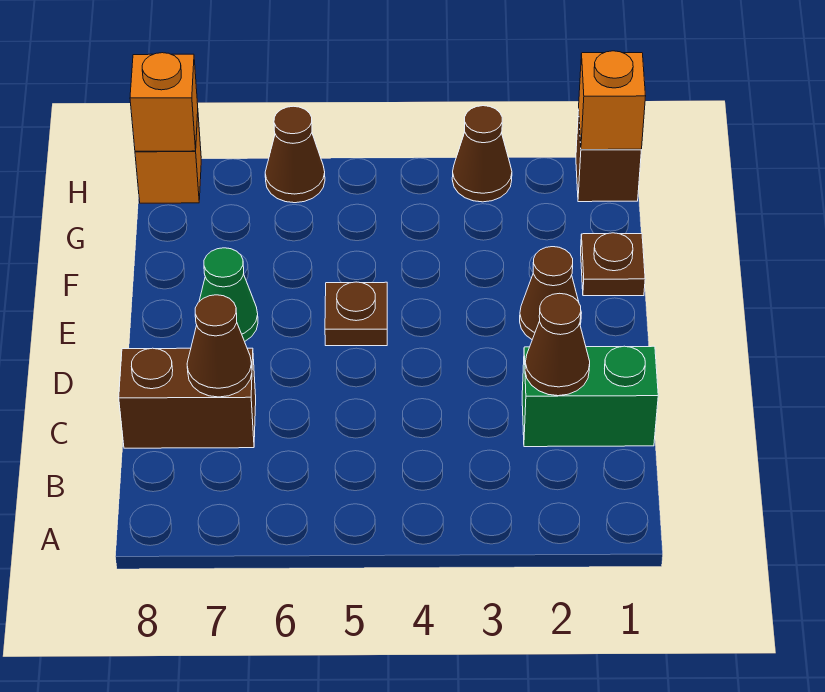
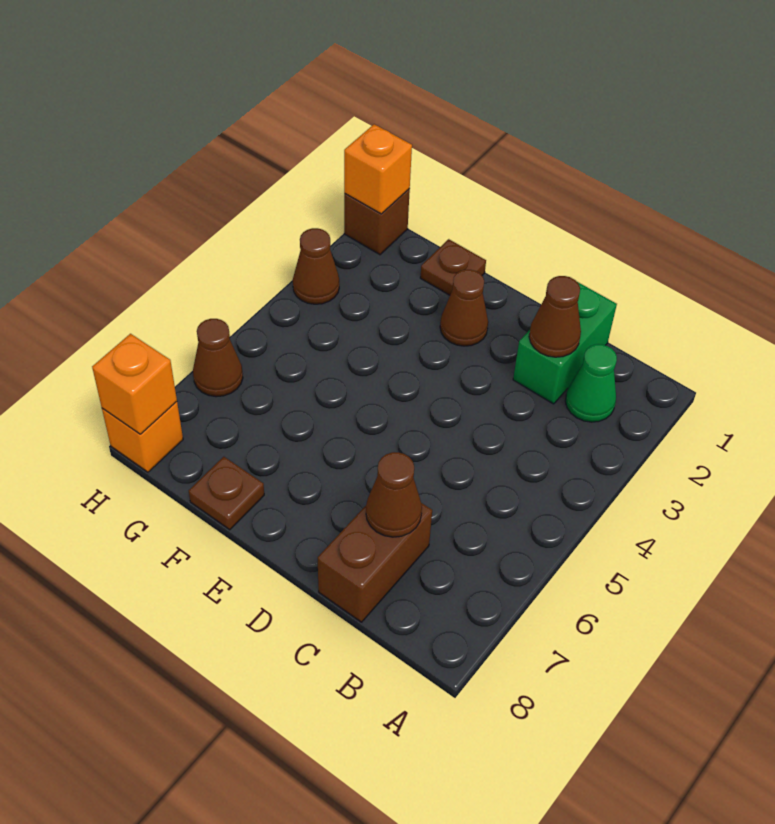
brown 1x1 plate [325,282,387,346] -> brown 1x1 plate moved to [189,457,264,530]
green 1x1 cone [199,248,258,341] -> green 1x1 cone moved to [565,344,617,422]

